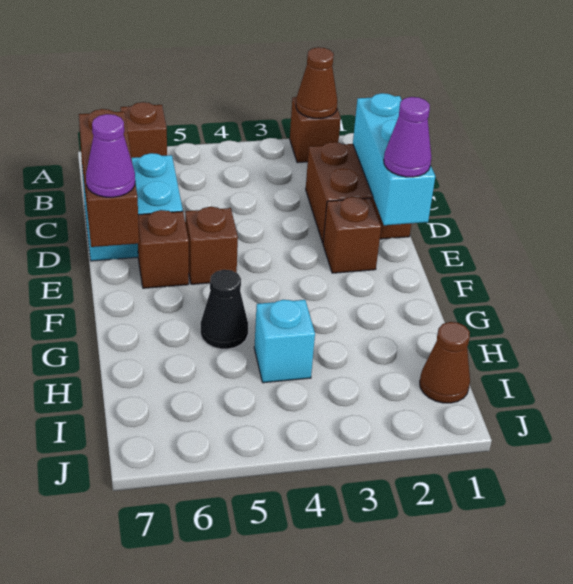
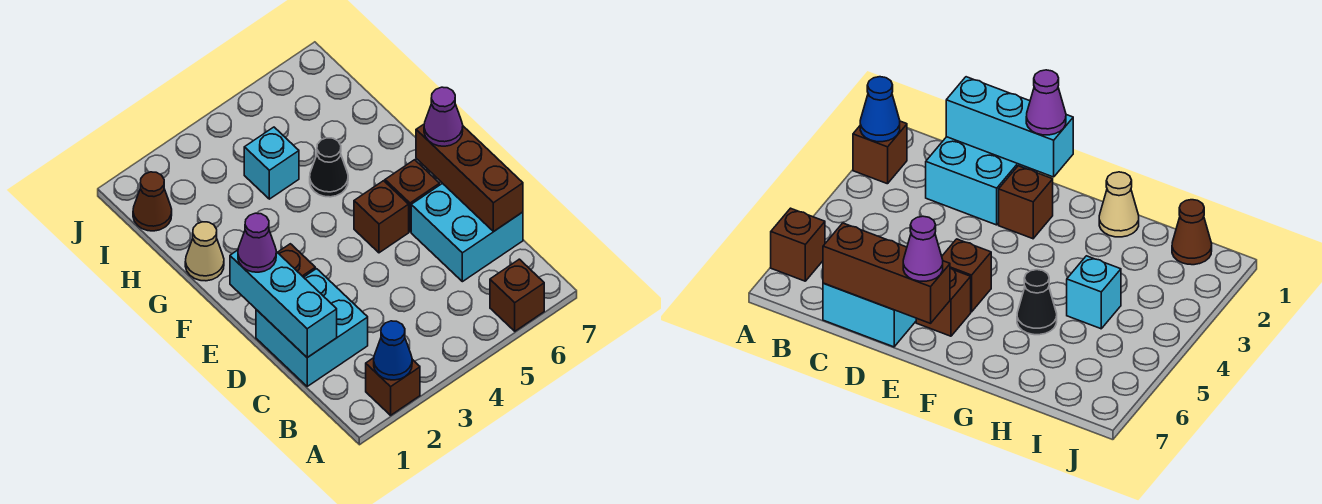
brown 1x1 cone [296,47,337,118] -> blue 1x1 cone [374,321,412,380]
brown 2x2 brick [306,142,411,243] -> cyan 2x2 brick [256,269,368,386]
none -> tan 1x1 cone [185,222,224,281]

